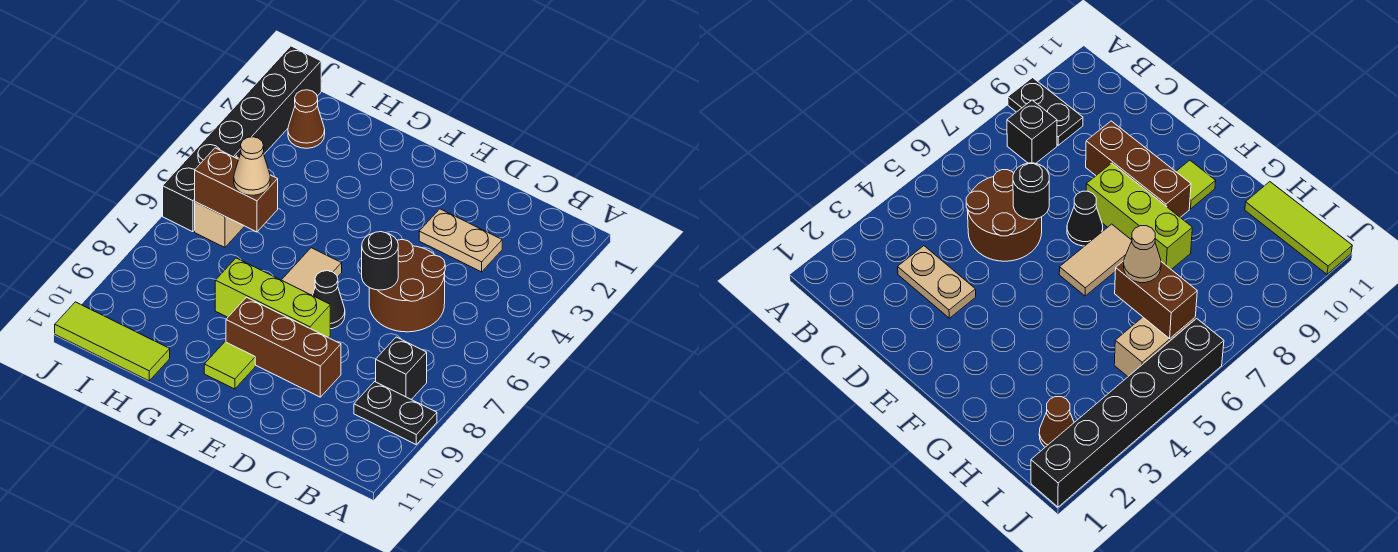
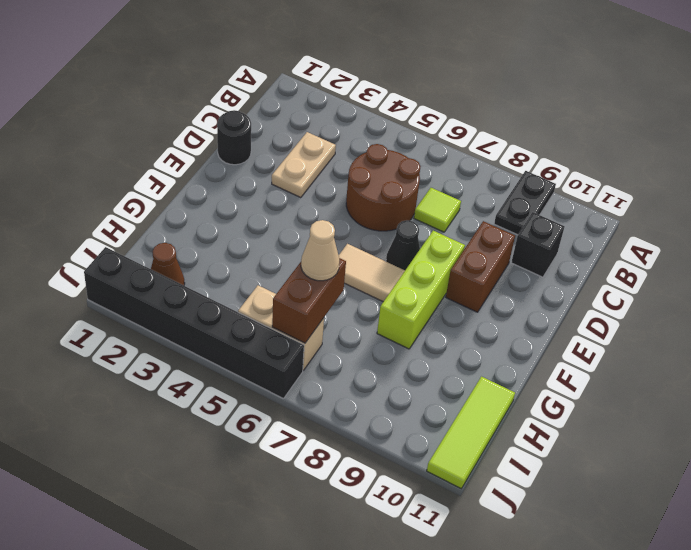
black 1x1 brick [376,337,427,400] -> black 1x1 brick moved to [511,212,565,277]
black 1x1 round brick [362,232,398,290] -> black 1x1 round brick moved to [217,110,251,165]
brown 1x3 brick [226,297,341,397] -> brown 1x2 brick [446,221,515,312]
lime 1x1 tile [204,342,255,389] -> lime 1x1 tile moved to [414,188,461,232]

